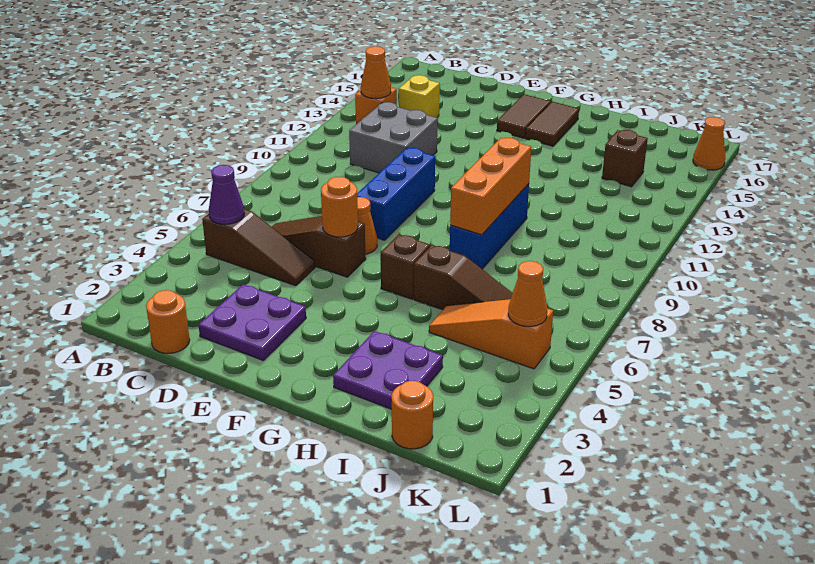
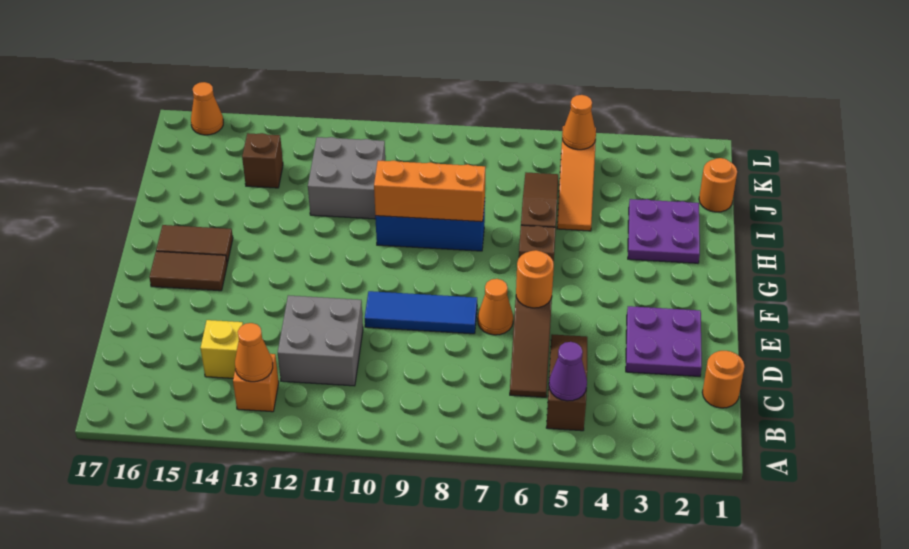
blue 1x3 brick [357,148,435,240] -> blue 1x3 tile [365,291,477,334]
none -> grey 2x2 brick [308,137,385,219]

